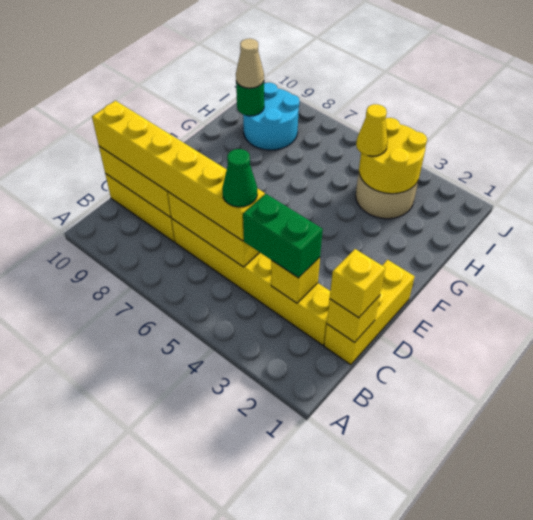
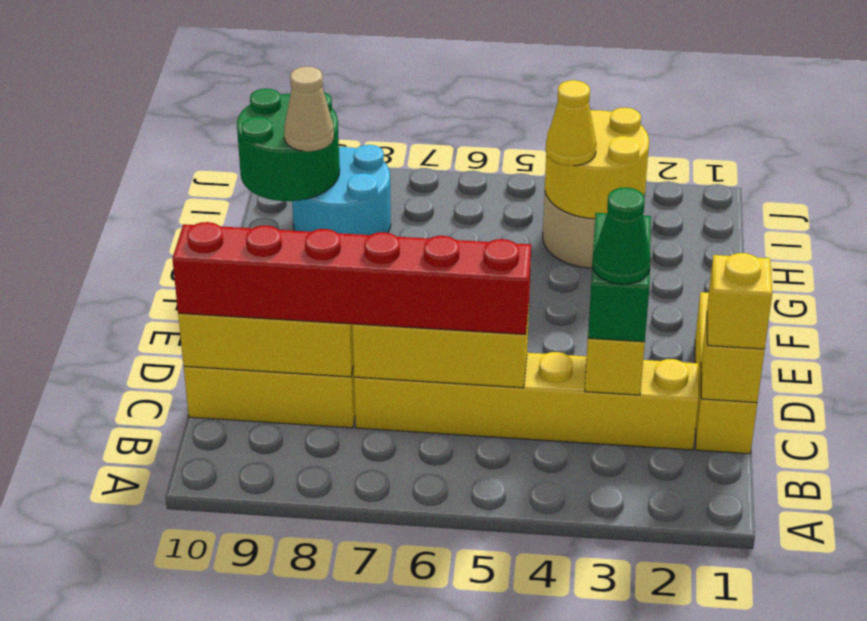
green 1x2 brick [243,194,323,278] -> green 1x2 brick turned to [588,213,651,342]
yellow 1x6 brick [92,101,265,241] -> red 1x6 brick [172,222,531,334]
green 1x1 cone [222,149,257,207] -> green 1x1 cone moved to [593,188,651,284]
green 1x1 round brick [236,81,264,116] -> green 2x2 round brick [237,89,340,201]

